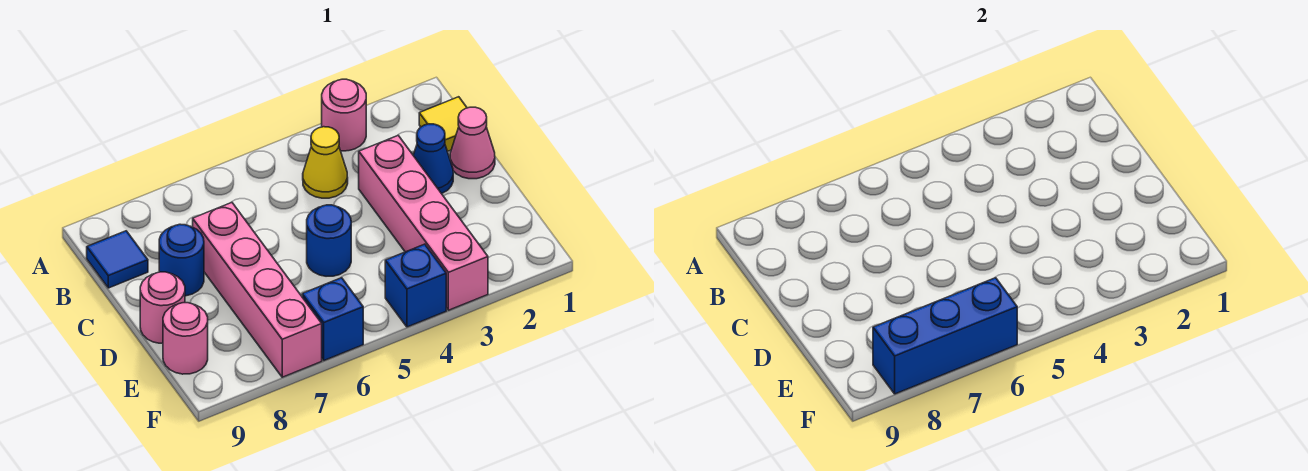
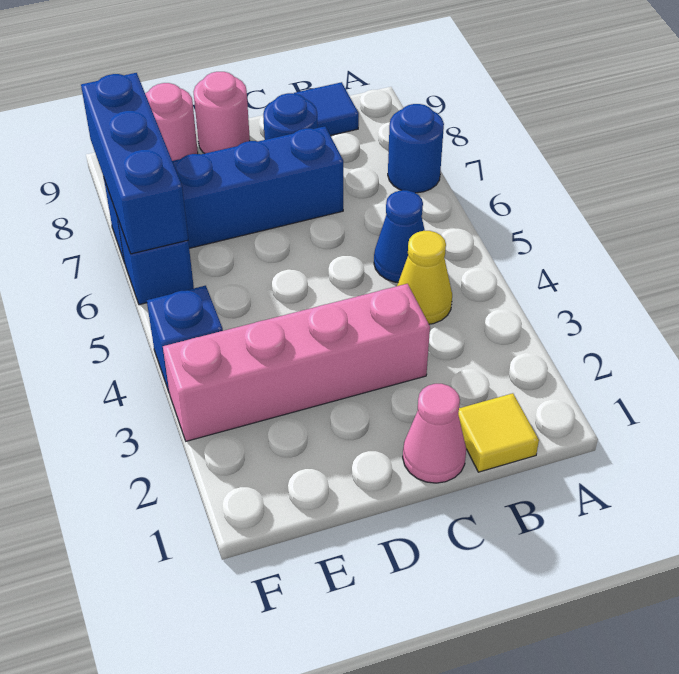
pink 1x1 round brick [322,79,366,151] -> none
blue 1x1 cone [413,124,453,194] -> blue 1x1 cone moved to [374,190,425,282]
pink 1x4 brick [193,203,322,377] -> blue 1x4 brick [104,126,343,263]
blue 1x1 round brick [307,205,351,276] -> blue 1x1 round brick moved to [388,104,444,193]

